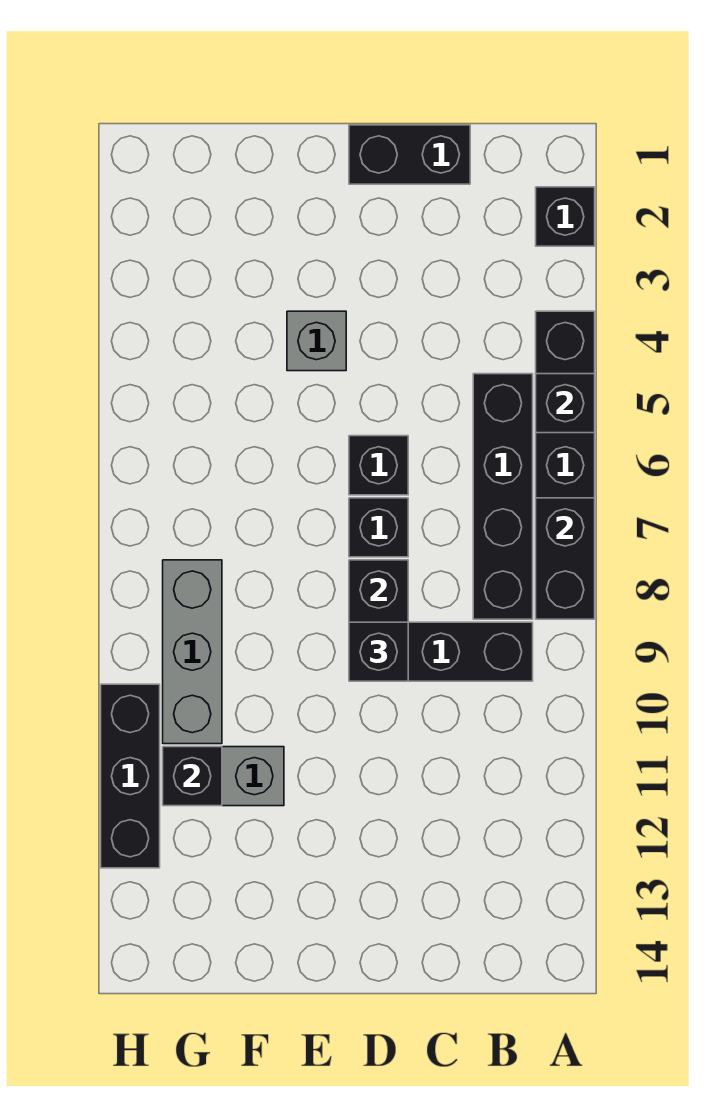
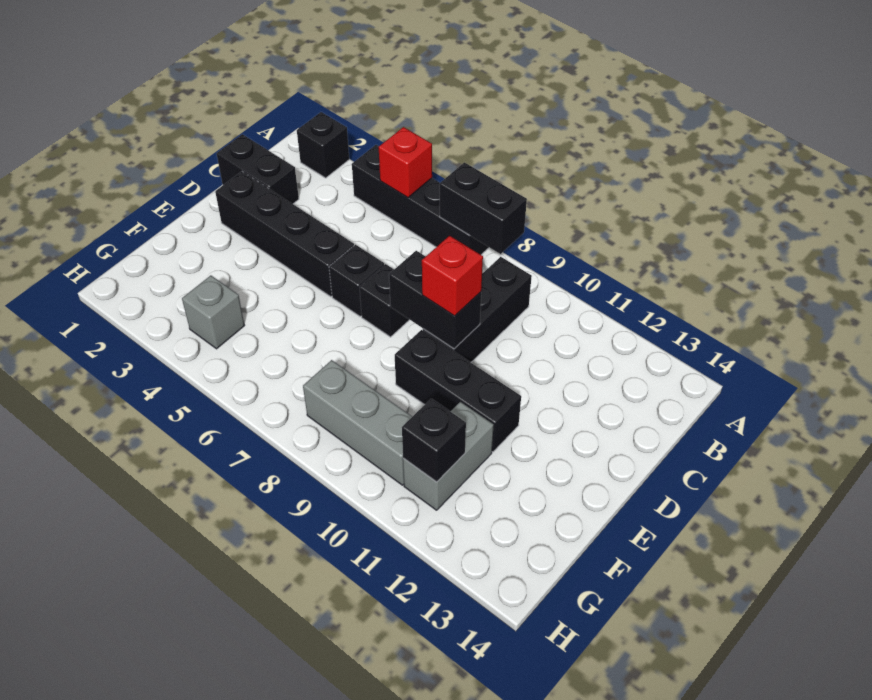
black 1x1 brick [536,374,595,433] -> red 1x1 brick [379,127,432,198]
black 1x4 brick [473,374,533,619] -> black 1x4 brick moved to [215,171,354,297]
black 1x2 brick [349,125,470,184] -> black 1x2 brick turned to [216,134,299,204]
black 1x1 brick [349,622,408,681] -> red 1x1 brick [422,236,483,316]
grey 1x1 brick [287,311,346,371] -> grey 1x1 brick moved to [182,276,245,349]
black 1x3 brick [101,684,160,868] -> black 1x3 brick moved to [395,330,521,452]

